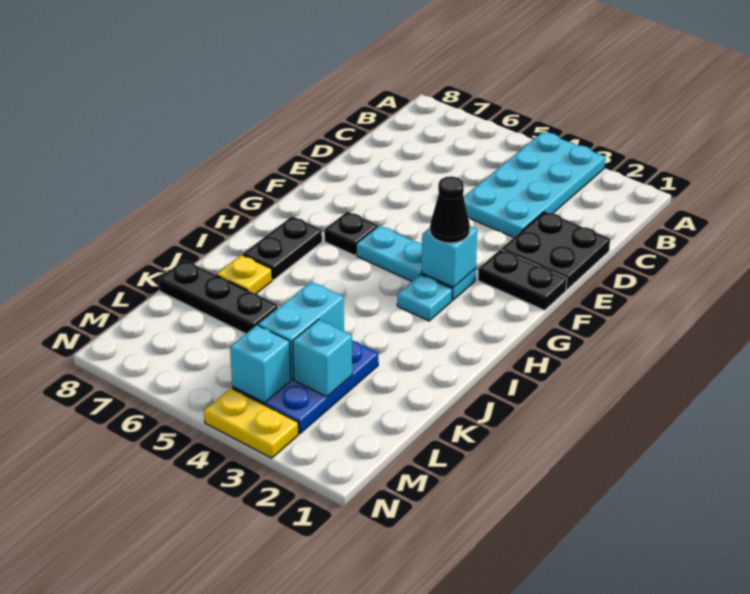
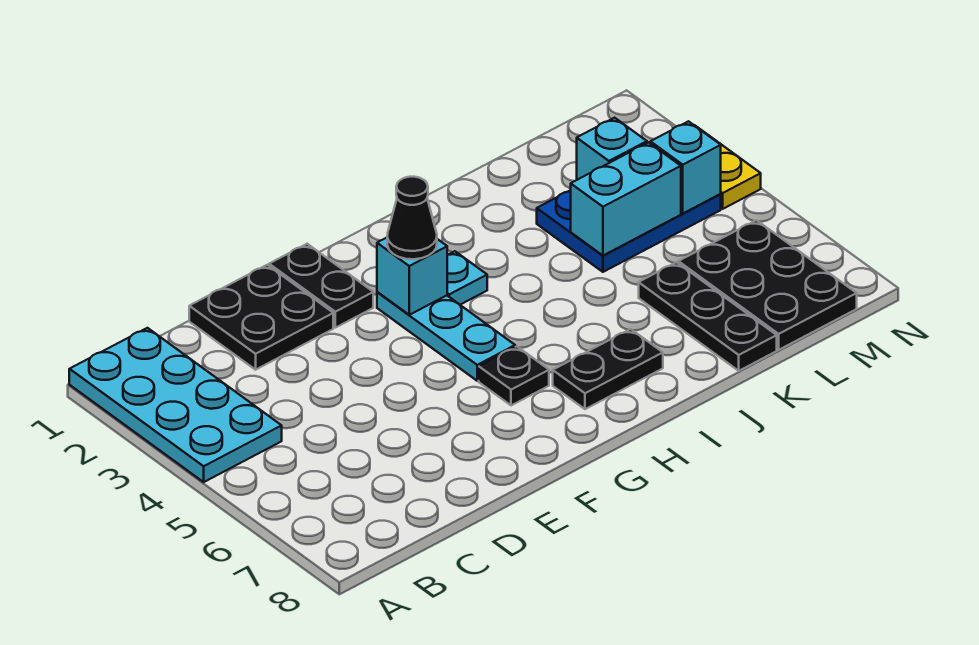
cyan 2x4 plate [464,132,605,237] -> cyan 2x4 plate turned to [69,328,282,482]
yellow 1x1 plate [217,255,272,294] -> none
none -> black 2x3 plate [678,220,857,350]

